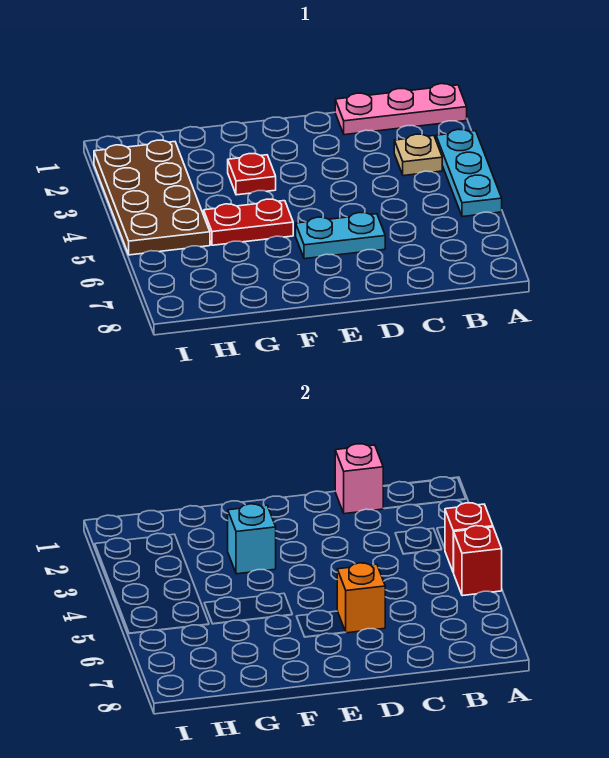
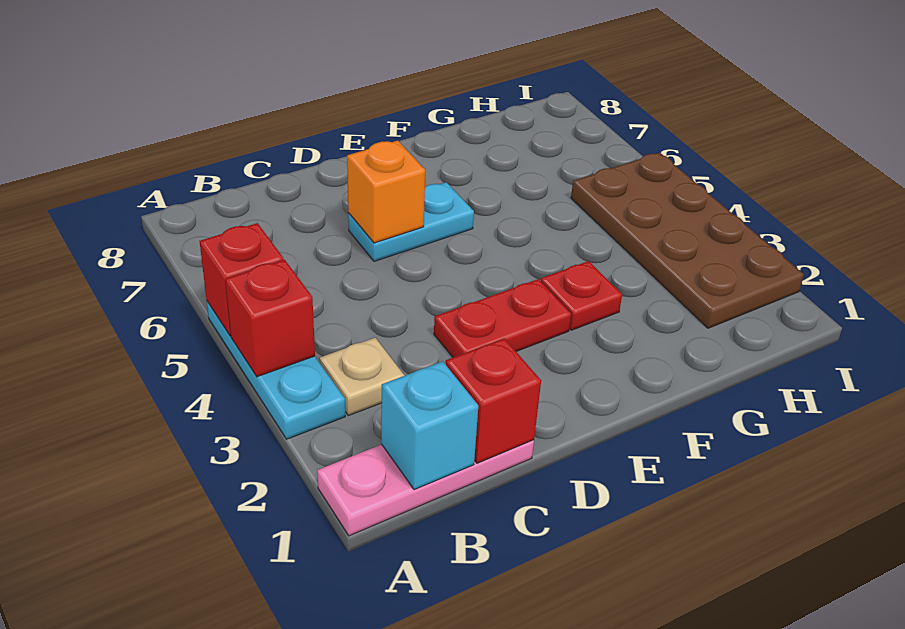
pink 1x1 brick [335,444,384,514] -> red 1x1 brick [446,338,541,463]
cyan 1x1 brick [228,504,276,574] -> cyan 1x1 brick moved to [381,361,478,490]
red 1x2 plate [204,199,293,245] -> red 1x2 plate moved to [434,279,571,357]

